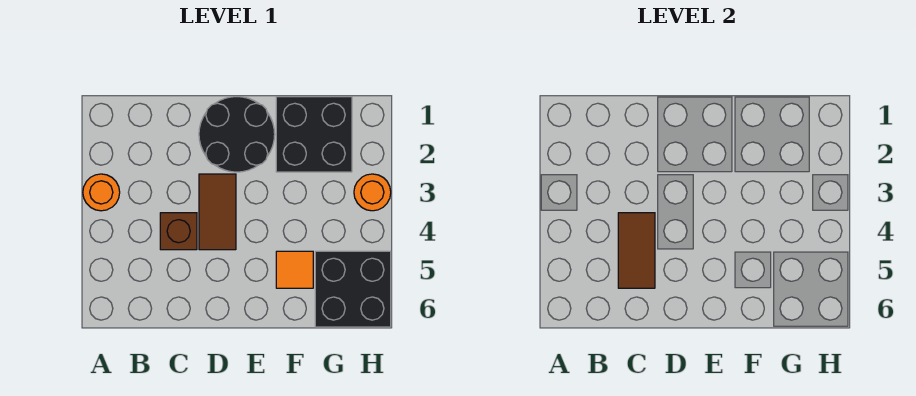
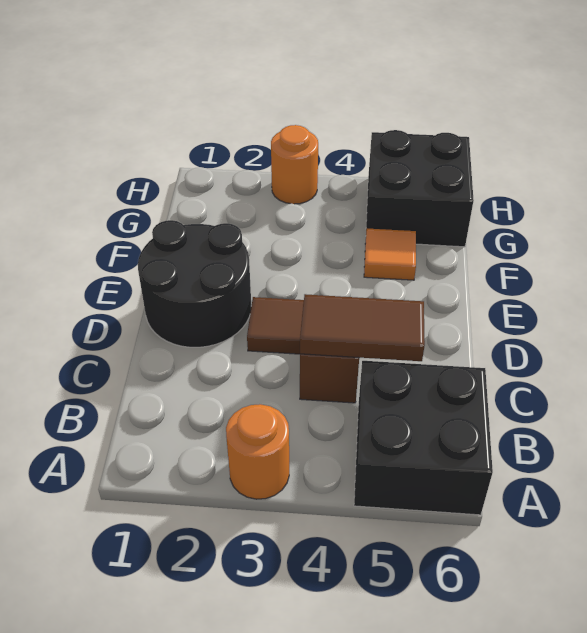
black 2x2 brick [276,97,352,172] -> black 2x2 brick moved to [354,361,493,515]

